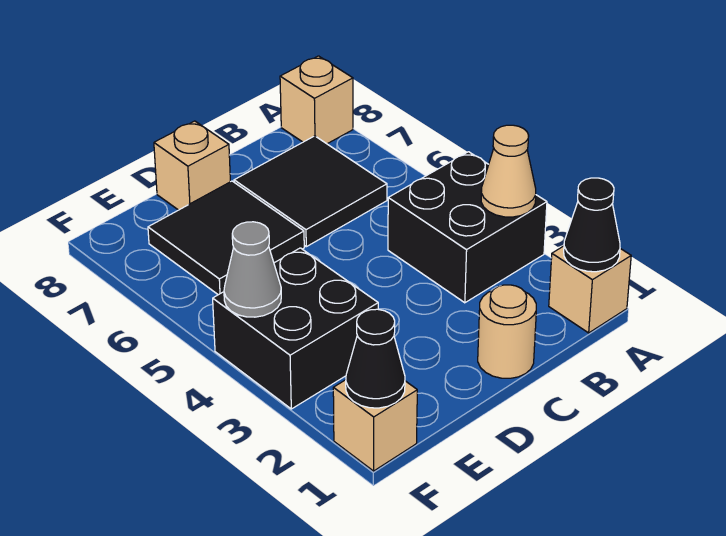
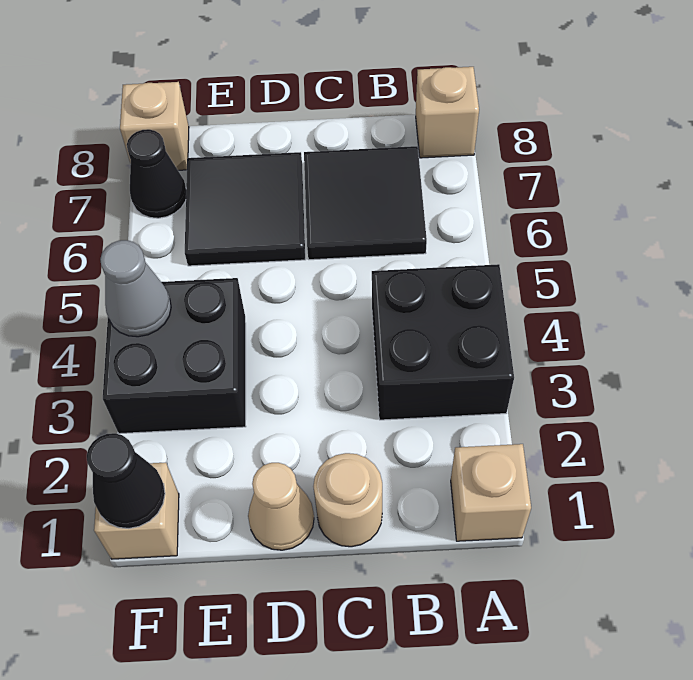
black 1x1 cone [564,178,620,272] -> black 1x1 cone moved to [127,129,186,218]
tan 1x1 cone [481,125,536,217] -> tan 1x1 cone moved to [248,463,314,550]
tan 1x1 brick [154,121,230,210] -> tan 1x1 brick moved to [120,82,189,170]

